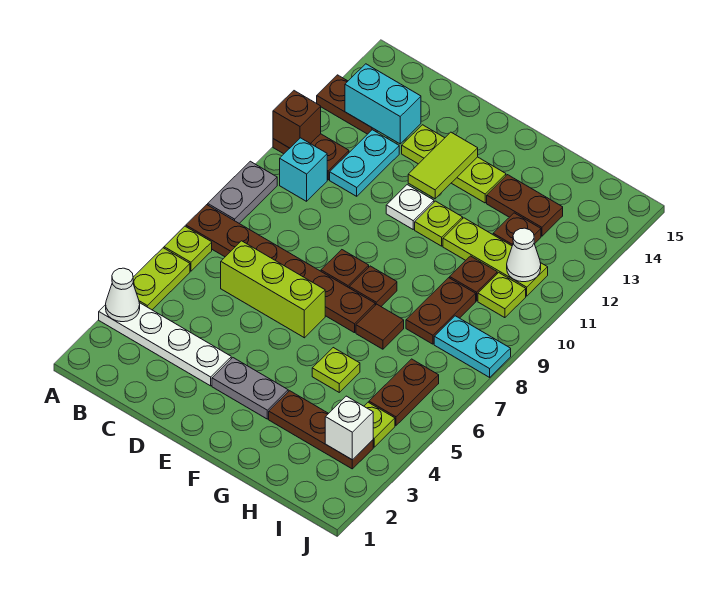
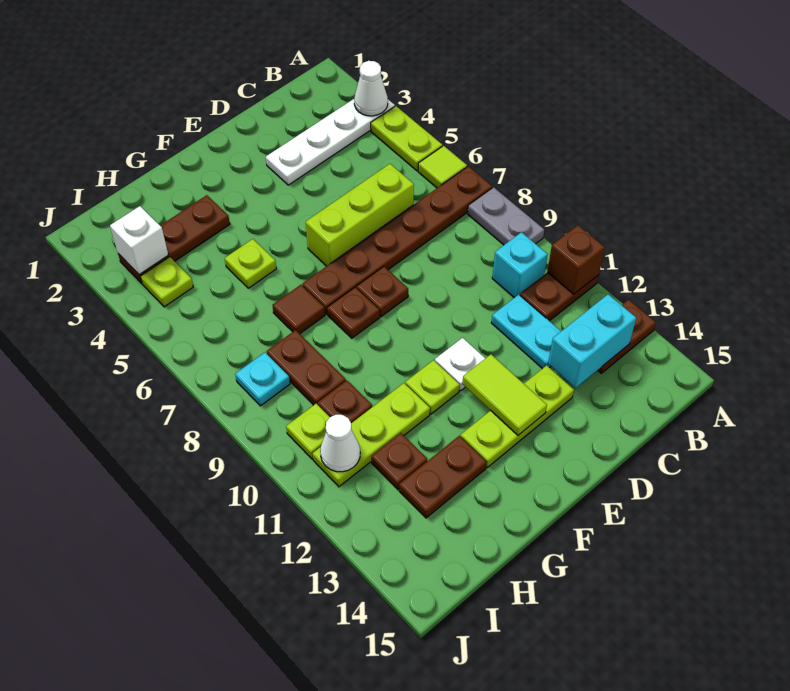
lime 1x1 plate [164,226,212,271] -> lime 1x1 tile [418,146,467,188]
grey 1x2 plate [212,358,288,419] -> none
brown 1x2 plate [369,359,439,426] -> none
cyan 1x2 plate [434,316,511,377] -> cyan 1x1 plate [235,352,290,406]

